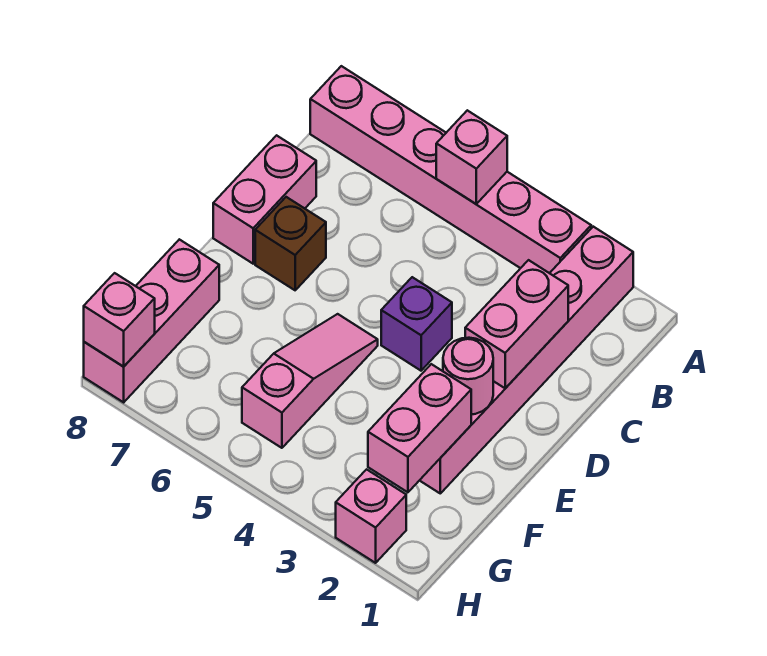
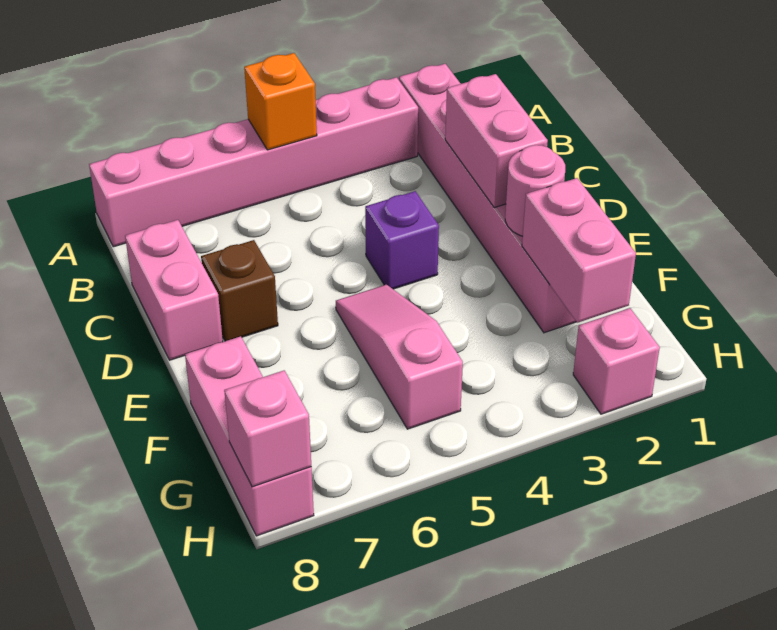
pink 1x1 brick [436,110,507,204] -> orange 1x1 brick [244,53,317,150]

